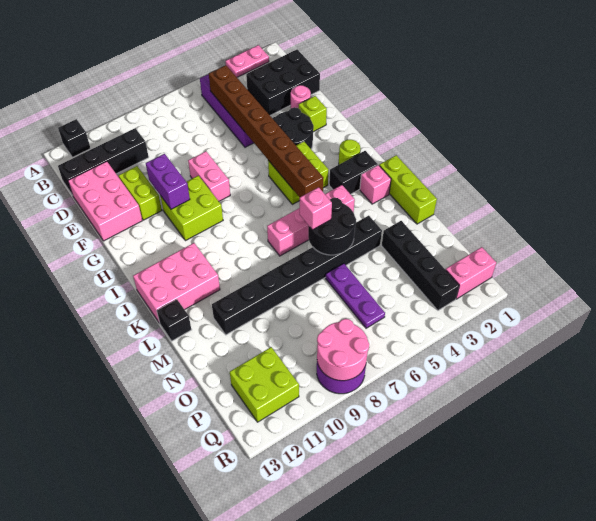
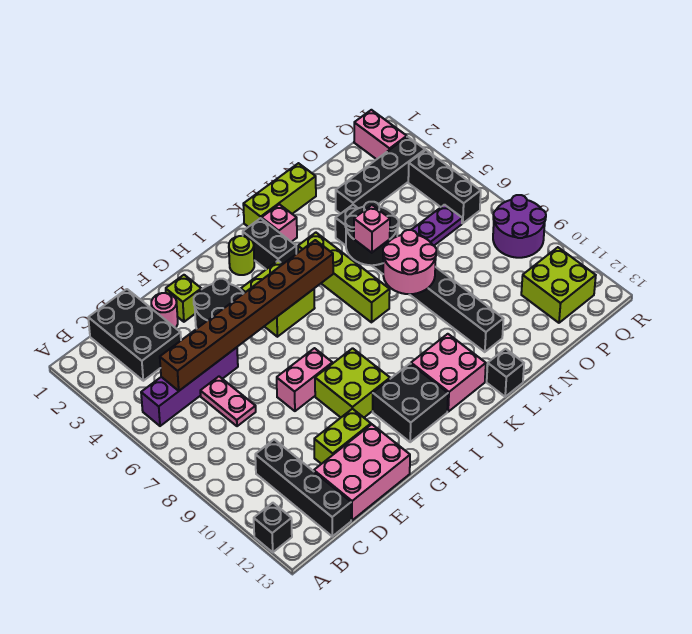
pink 1x2 plate [226,45,269,77] -> pink 1x2 plate moved to [200,377,256,426]
purple 1x2 brick [146,154,190,209] -> none
none -> black 2x2 brick [373,364,448,442]
pink 2x3 brick [133,243,220,323] -> pink 2x2 brick [411,334,486,412]
pink 1x4 brick [267,185,355,256] -> lime 1x4 brick [298,233,390,322]
none -> black 1x3 brick [408,150,481,223]
pink 2x2 round brick [317,319,369,381] -> pink 2x2 round brick moved to [383,230,436,294]

